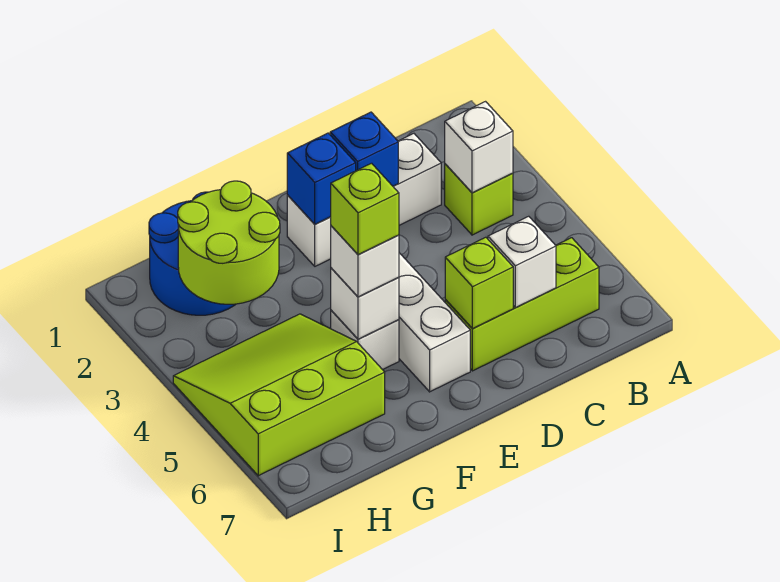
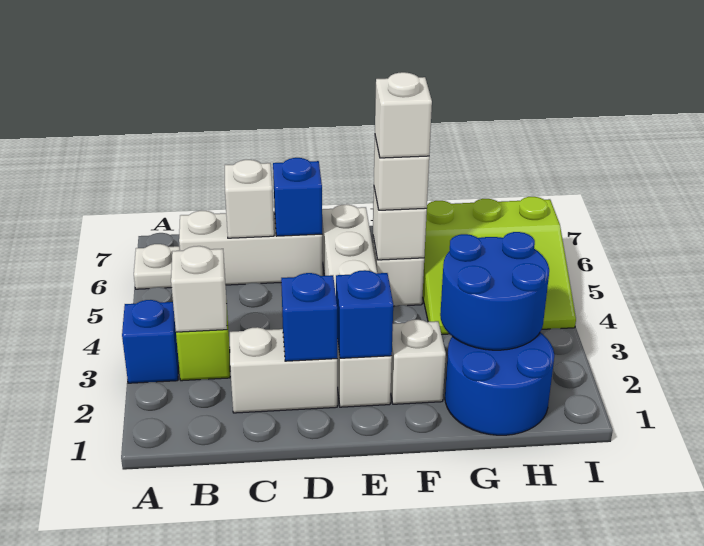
none -> blue 1x1 brick [122,300,179,383]
none -> white 1x1 plate [134,244,180,289]
lime 1x3 brick [445,238,599,371] -> white 1x3 brick [179,211,323,285]
lime 1x1 brick [445,237,513,329] -> blue 1x1 brick [273,158,322,236]
none -> white 1x1 brick [391,320,446,404]
lime 1x1 brick [331,163,399,255] -> white 1x1 brick [375,72,432,158]
lime 2x2 round brick [178,181,280,304] -> blue 2x2 round brick [440,232,549,350]

